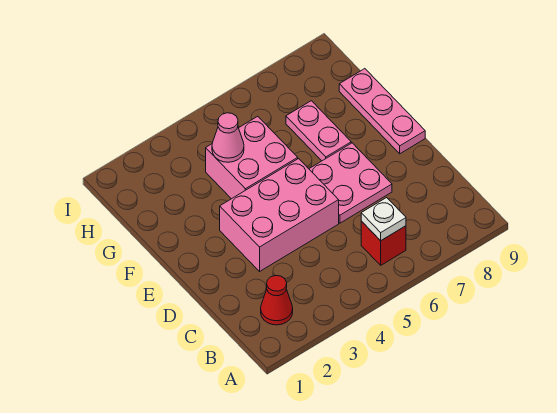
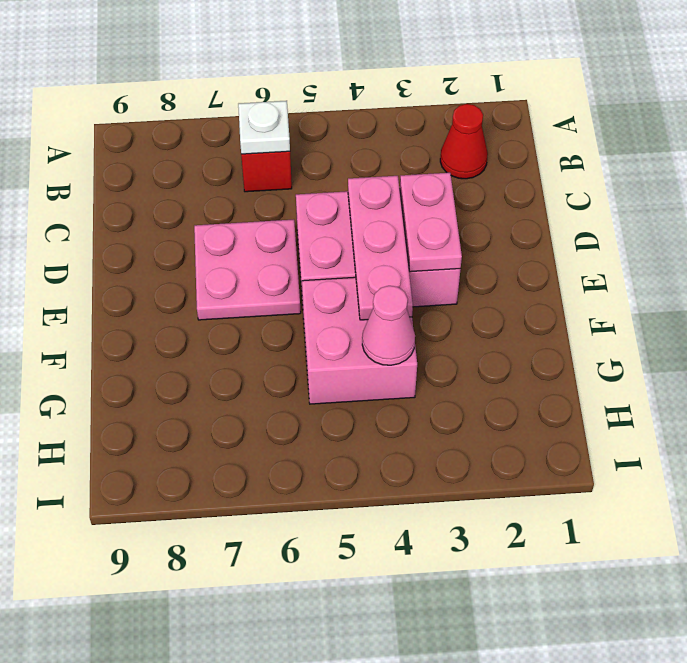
pink 1x3 plate [339,69,425,154] -> pink 1x3 plate moved to [348,176,413,320]
pink 1x2 plate [286,101,351,161] -> pink 1x2 plate moved to [400,173,462,272]

